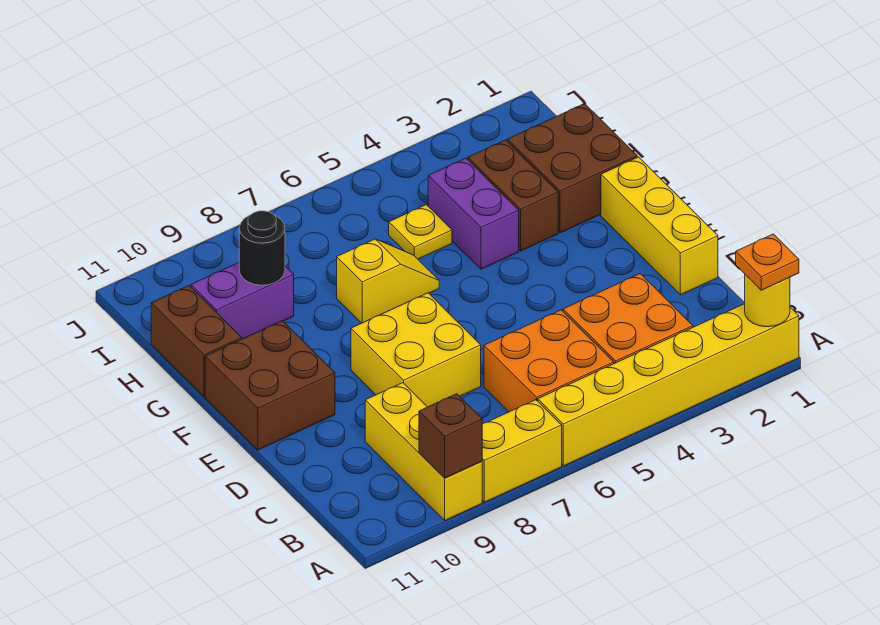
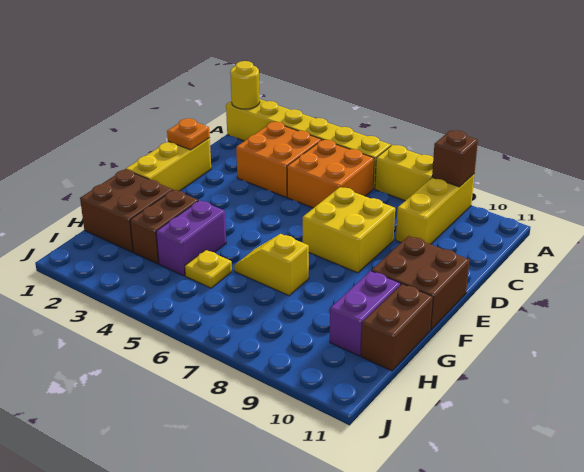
orange 1x1 plate [736,234,799,290] -> orange 1x1 plate moved to [167,118,210,150]
purple 1x2 brick [191,263,294,339] -> purple 1x2 brick turned to [330,271,401,356]
black 1x1 round brick [239,211,285,285] -> none

